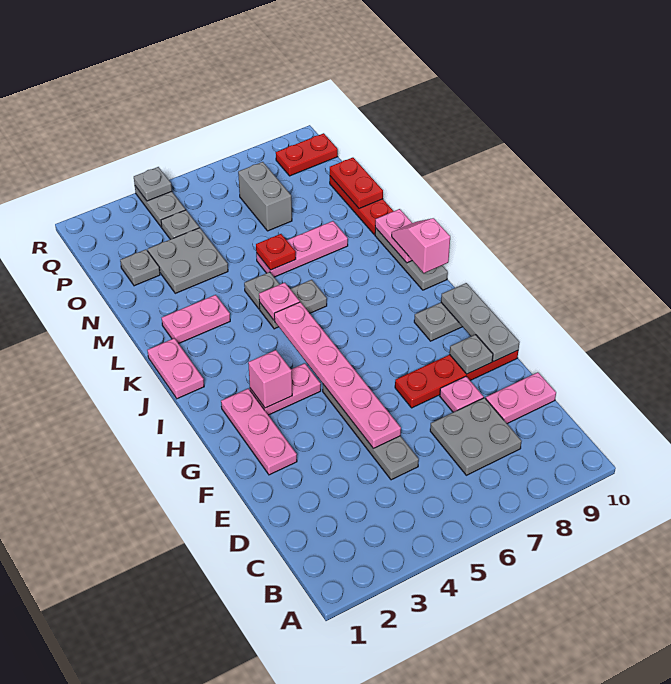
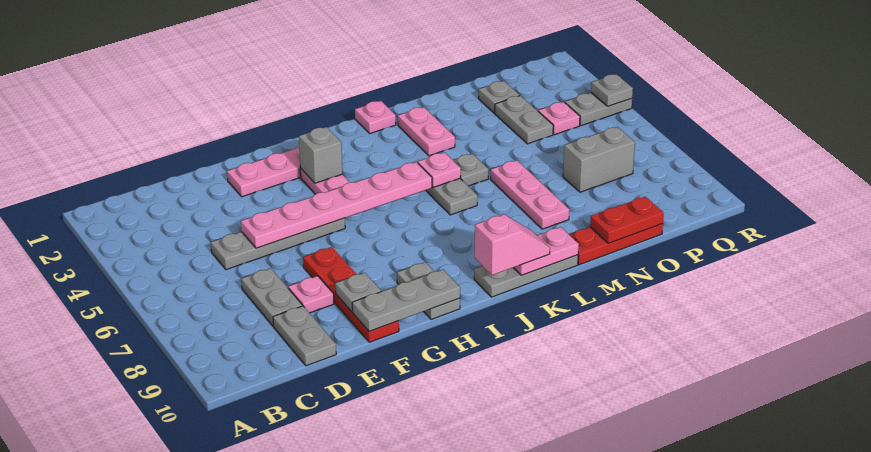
grey 2x2 plate [430,398,522,475] -> grey 1x2 plate [241,268,302,326]
pink 1x2 plate [486,372,556,424] -> grey 1x2 plate [273,306,336,366]
pink 1x1 brick [248,350,292,408] -> grey 1x1 brick [299,127,342,183]
pink 1x2 plate [147,338,204,399] -> pink 1x1 plate [355,101,396,133]
red 1x1 plate [256,234,296,270] -> none
grey 2x2 plate [148,228,228,293] -> grey 1x2 plate [495,96,553,144]
grey 1x1 plate [161,210,199,239] -> pink 1x1 plate [538,102,580,135]
red 1x2 plate [276,133,338,176] -> none

